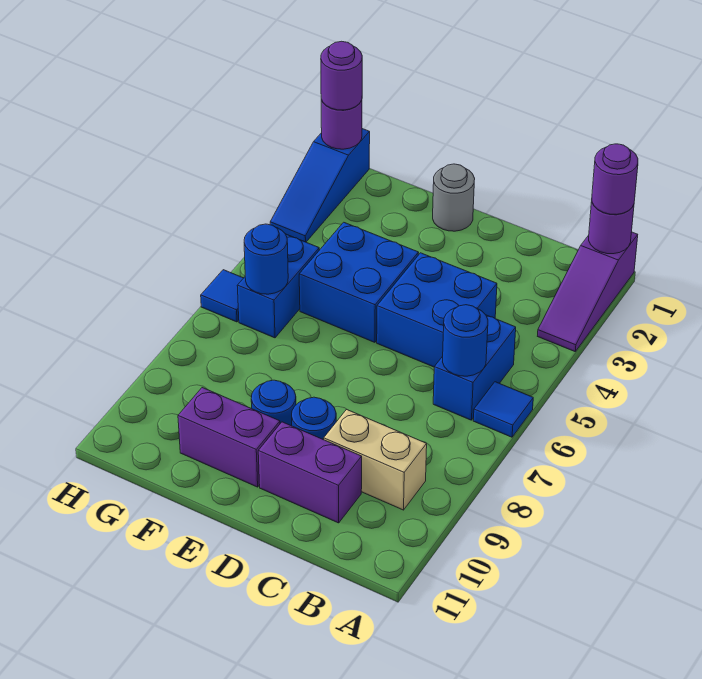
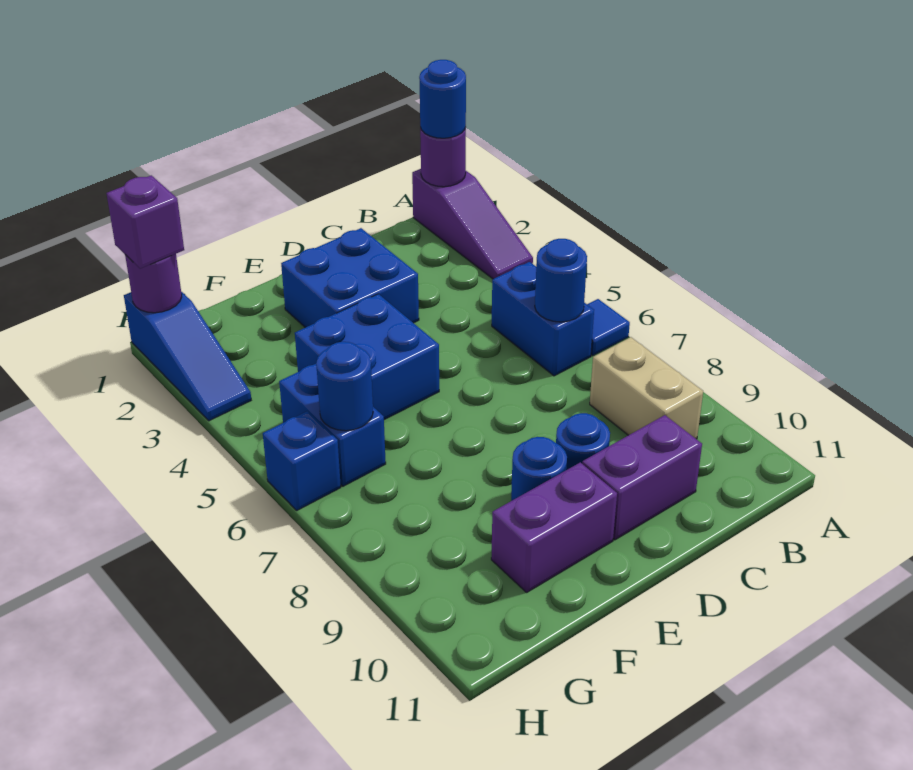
purple 1x1 round brick [592,144,638,214] -> blue 1x1 round brick [419,60,466,138]
tan 1x2 brick [324,409,427,510] -> tan 1x2 brick turned to [590,337,703,439]
blue 2x2 brick [377,253,497,367] -> blue 2x2 brick moved to [281,228,419,328]
grey 1x1 round brick [433,164,475,231] -> none
purple 1x1 round brick [321,41,362,110] -> purple 1x1 brick [106,175,184,269]
blue 1x1 tile [201,270,243,322] -> blue 1x1 brick [263,411,341,510]

